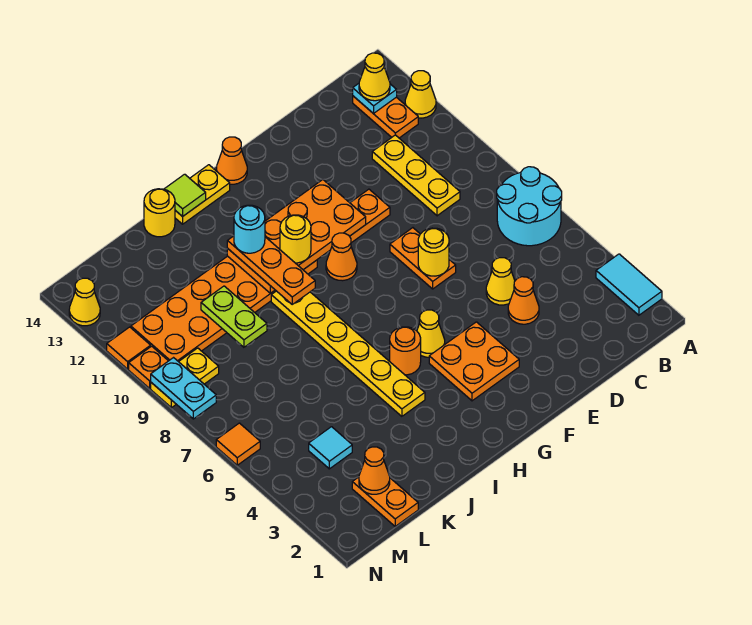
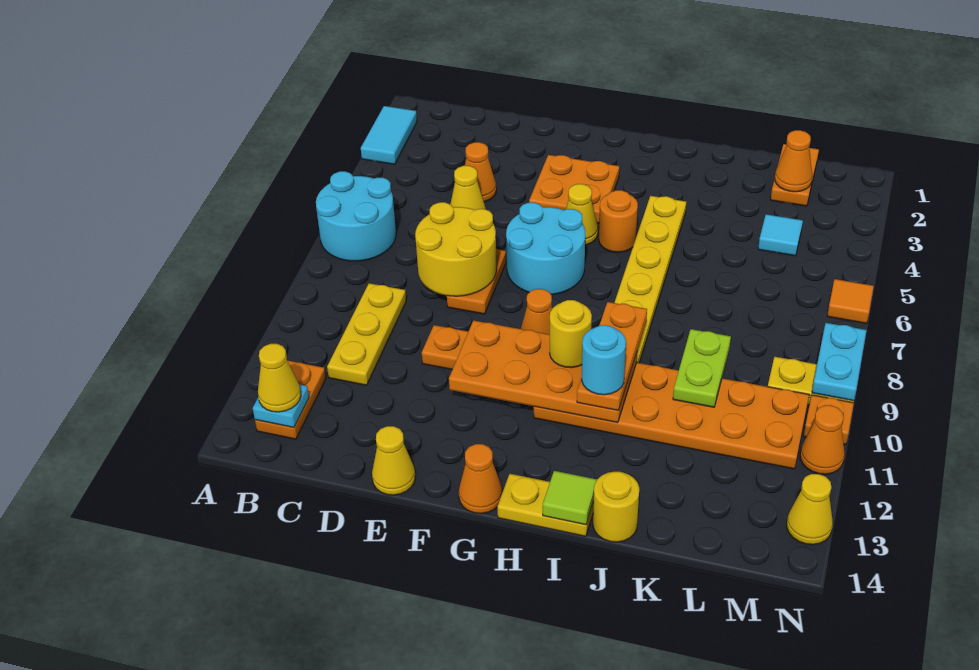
yellow 1x1 cone [405,71,436,118] -> yellow 1x1 cone moved to [372,426,416,495]
yellow 1x1 round brick [418,228,449,276] -> yellow 2x2 round brick [415,202,497,296]
none -> cyan 2x2 round brick [506,203,585,295]
orange 1x1 tile [107,327,151,369] -> orange 1x1 cone [800,405,845,474]

